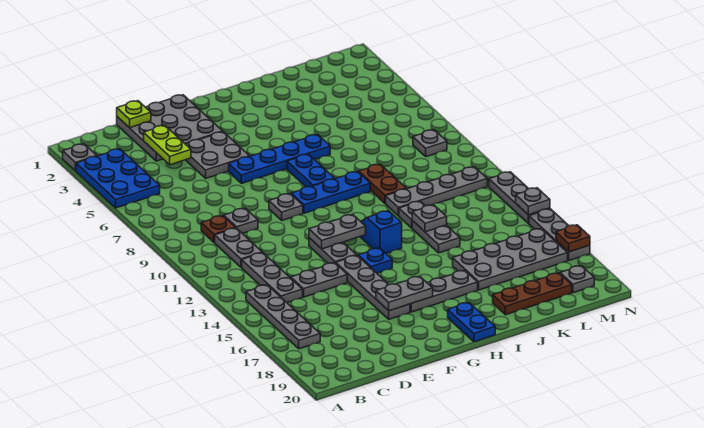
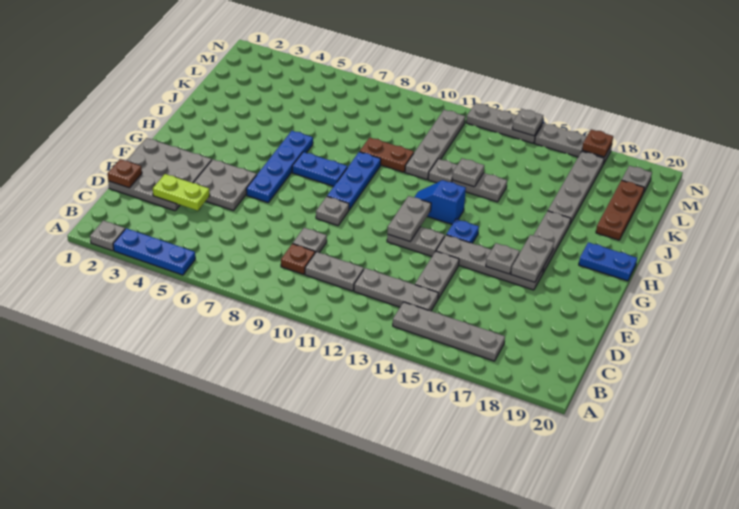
blue 2x3 plate [76,149,160,208] -> blue 1x3 plate [113,228,195,275]
lime 1x1 plate [117,101,151,128] -> brown 1x1 plate [108,159,142,188]
grey 2x4 plate [453,229,568,290] -> grey 1x4 plate [548,151,604,224]
grey 1x1 plate [413,130,447,157] -> grey 1x1 plate moved to [486,243,520,274]

